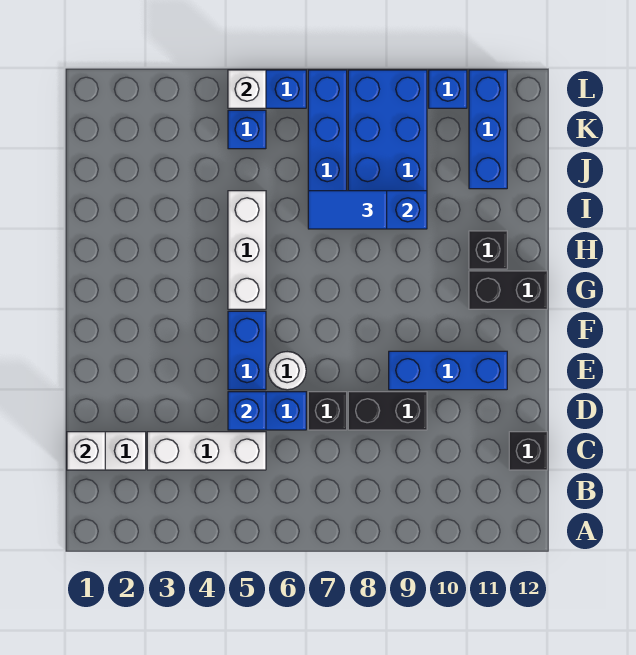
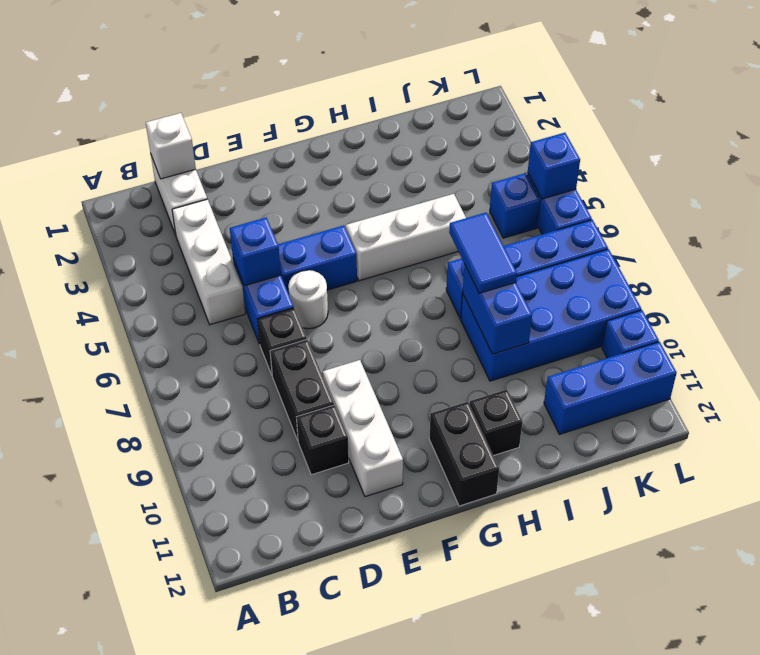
black 1x1 brick [509,432,547,470] -> black 1x1 brick moved to [297,405,349,475]
blue 1x3 brick [389,351,507,390] -> white 1x3 brick [323,360,403,497]
white 1x1 brick [228,70,266,108] -> blue 1x1 brick [528,133,580,199]

